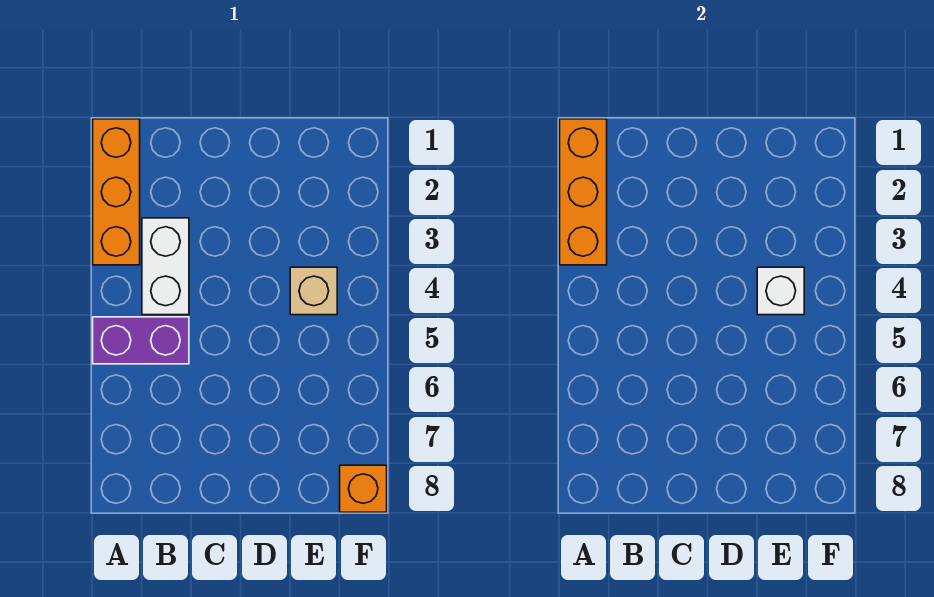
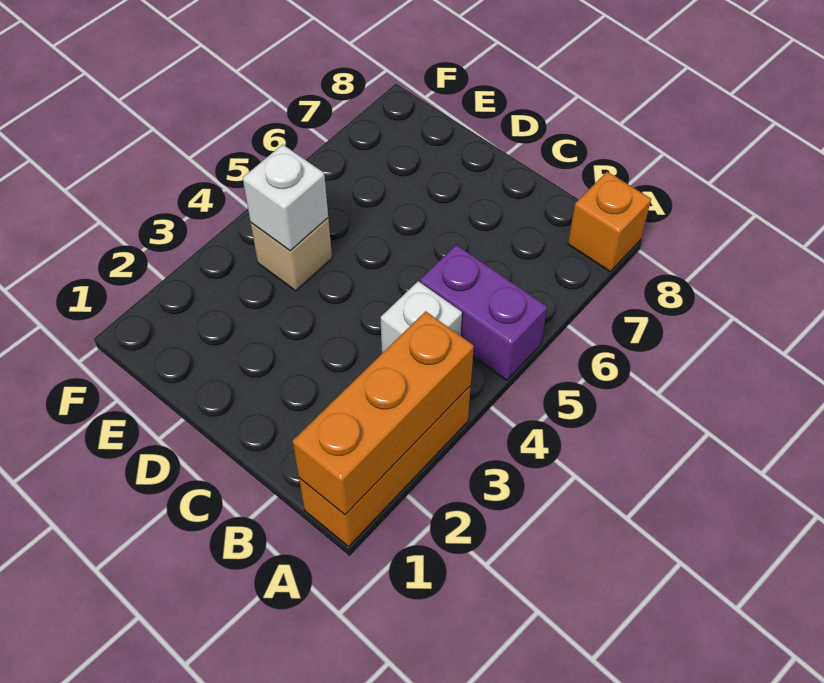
white 1x2 brick [142,218,189,315] -> white 1x1 brick [381,281,462,353]
orange 1x1 brick [340,465,387,512] -> orange 1x1 brick moved to [568,172,651,272]

